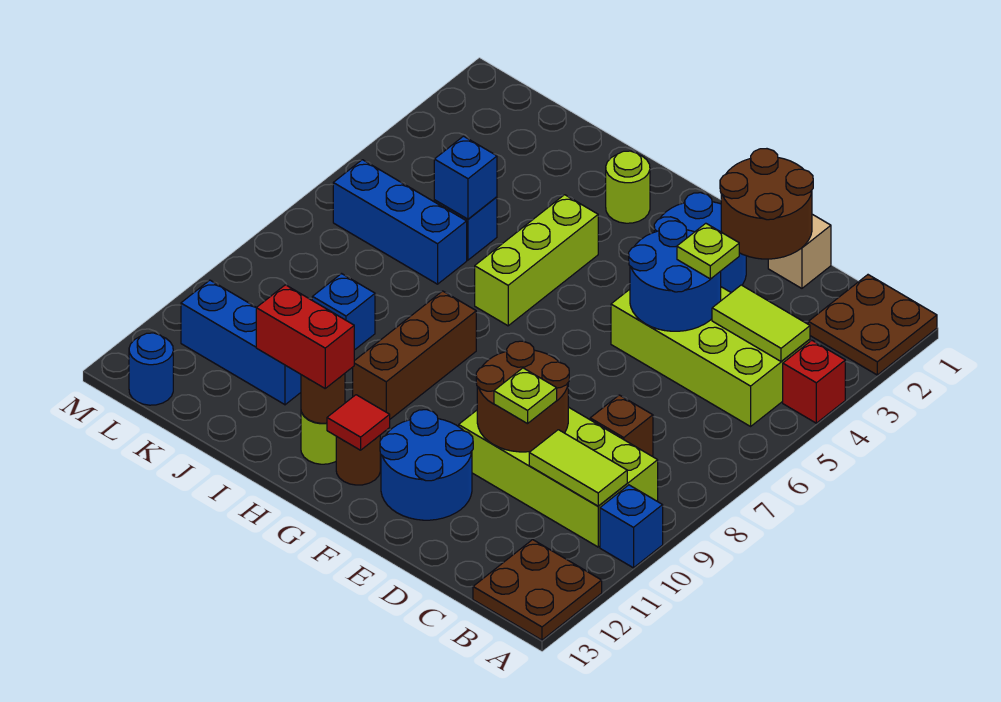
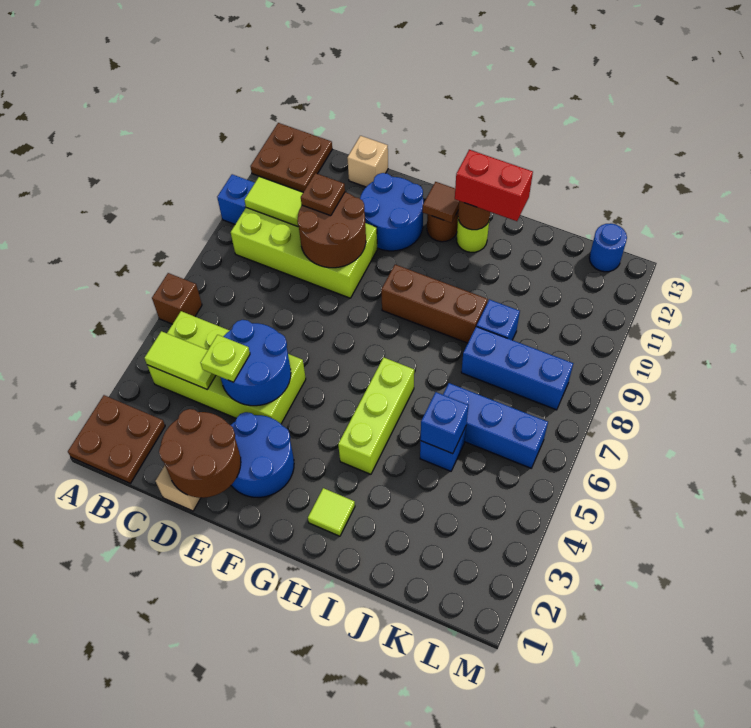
red 1x1 brick [783,340,845,423] -> none
brown 1x1 brick [590,395,653,456] -> brown 1x1 brick moved to [152,273,202,324]
lime 1x1 plate [494,368,557,424] -> brown 1x1 plate [301,173,345,216]
none -> tan 1x1 brick [347,136,388,187]
red 1x1 tile [327,395,390,450] -> brown 1x1 tile [423,182,459,223]
lime 1x1 round brick [606,151,650,223] -> lime 1x1 tile [308,488,355,536]
brown 1x3 brick [353,291,476,419] -> brown 1x3 brick turned to [381,265,488,343]
blue 1x3 brick [181,280,301,405] -> blue 1x3 brick moved to [461,327,573,410]

